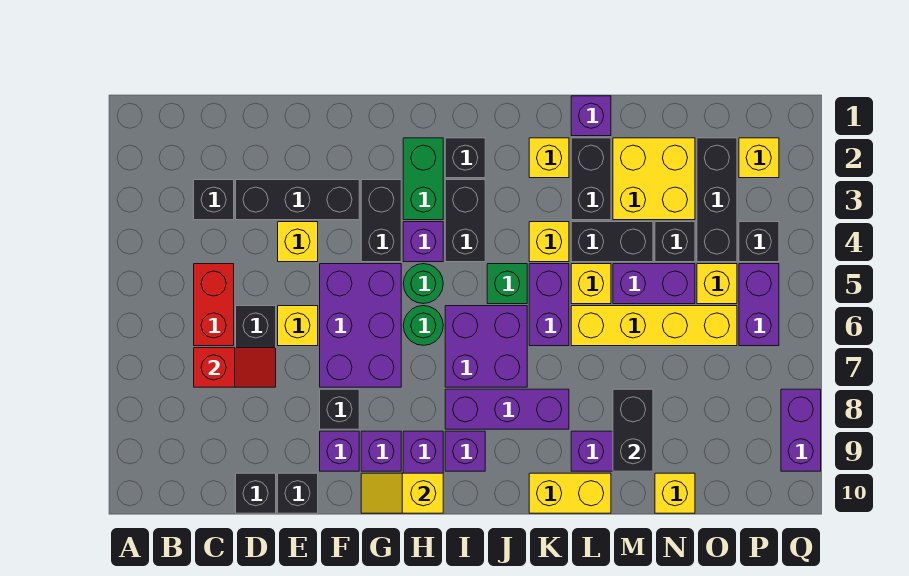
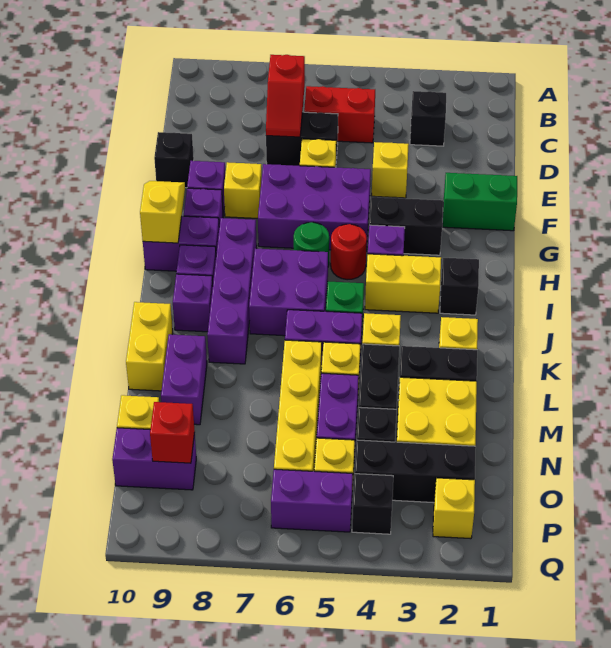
black 1x3 brick [236,180,359,220] -> none
black 1x1 brick [236,473,276,513] -> none
black 1x1 brick [320,389,359,429] -> yellow 1x1 brick [224,162,262,218]
green 1x2 brick [403,138,443,220] -> green 1x2 brick moved to [443,173,517,231]
green 1x1 round brick [403,264,443,304] -> red 1x1 round brick [331,224,367,280]
black 1x2 brick [445,180,485,262] -> yellow 1x2 brick [365,254,441,313]
purple 1x3 brick [445,389,569,429] -> purple 1x4 brick [207,218,257,364]
purple 1x1 brick [571,96,611,136] -> purple 1x1 brick moved to [173,274,213,332]
black 1x2 brick [613,389,653,471] -> none
none -> red 1x1 brick [150,402,195,463]
purple 1x2 brick [781,389,821,471] -> purple 1x2 brick moved to [112,428,196,490]

